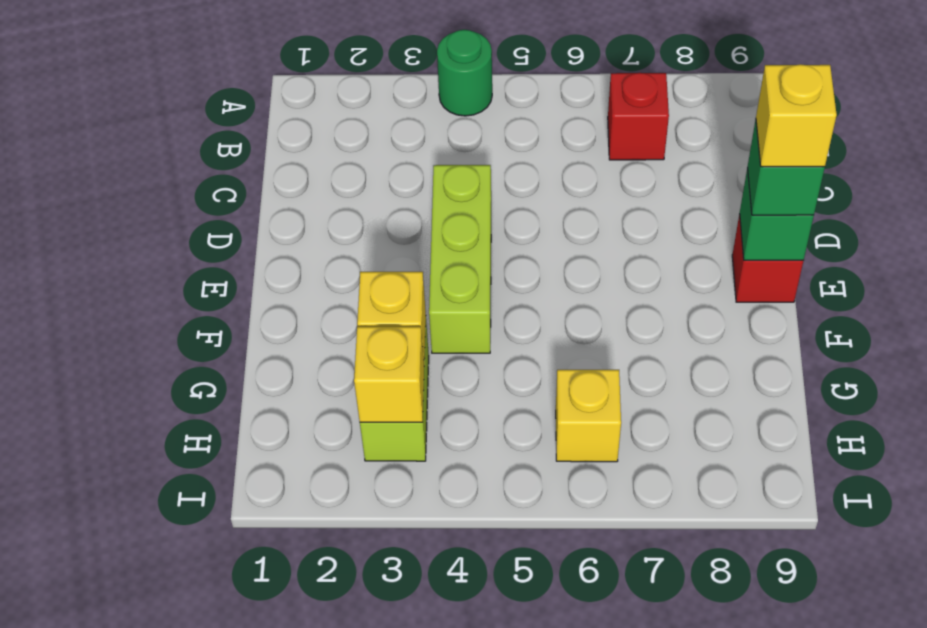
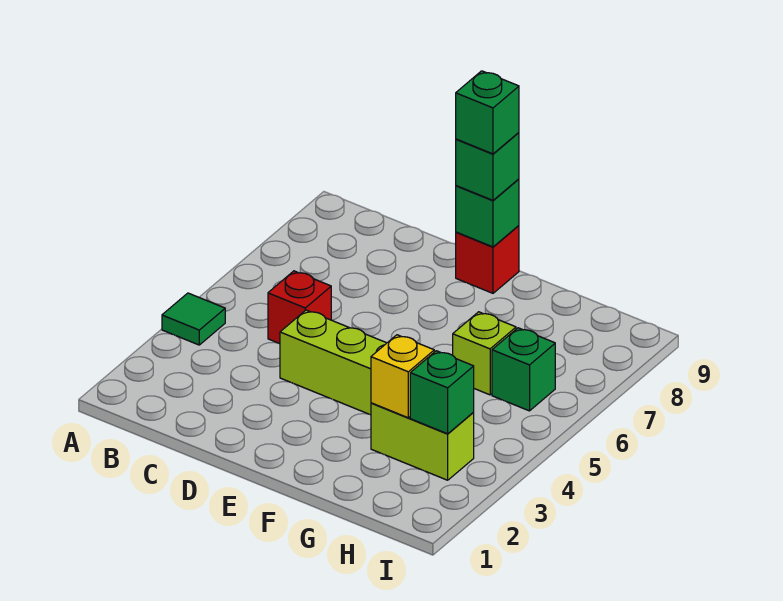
green 1x1 round brick [437,30,492,116] -> green 1x1 tile [162,293,225,345]
red 1x1 brick [608,73,669,160] -> red 1x1 brick moved to [268,271,331,344]
yellow 1x1 brick [756,64,837,167] -> green 1x1 brick [456,71,519,154]
none -> lime 1x1 brick [453,312,516,395]
yellow 1x1 brick [354,327,424,422] -> green 1x1 brick [410,351,474,434]
yellow 1x1 brick [556,370,621,462] -> green 1x1 brick [492,328,555,411]

